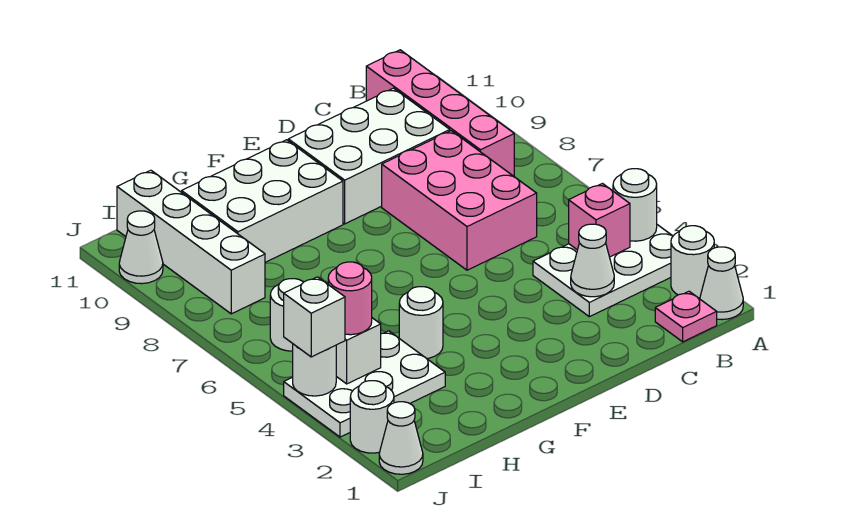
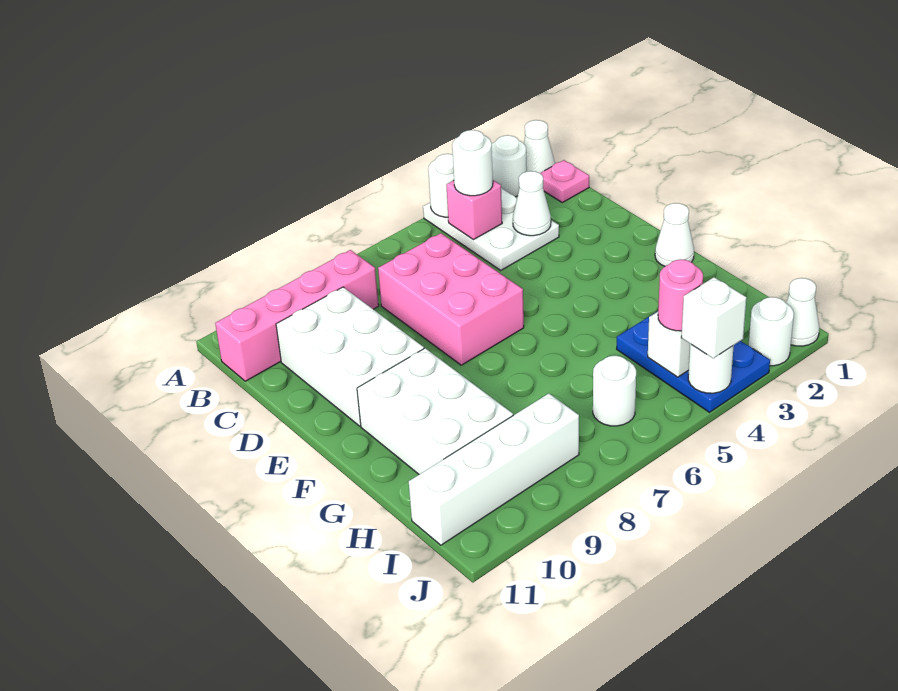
pink 2x3 brick [382,131,537,270] -> pink 2x3 brick turned to [378,233,524,365]
white 1x1 round brick [399,287,443,359] -> white 1x1 round brick moved to [452,130,493,196]
white 2x3 plate [284,331,445,437] -> blue 2x3 plate [617,311,770,412]
white 1x1 cone [119,211,163,284] -> white 1x1 cone moved to [655,203,694,266]

